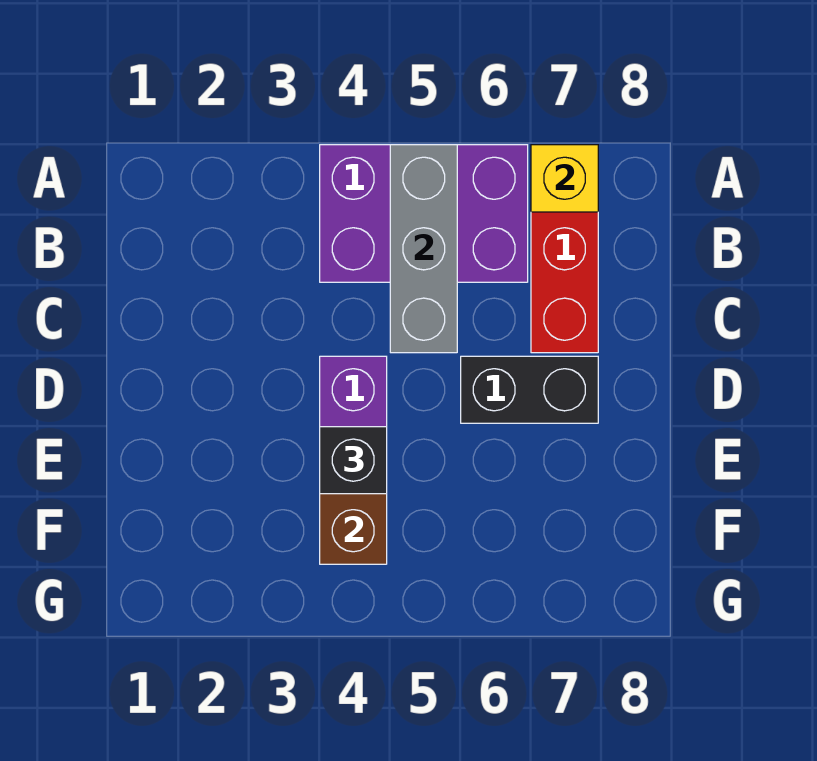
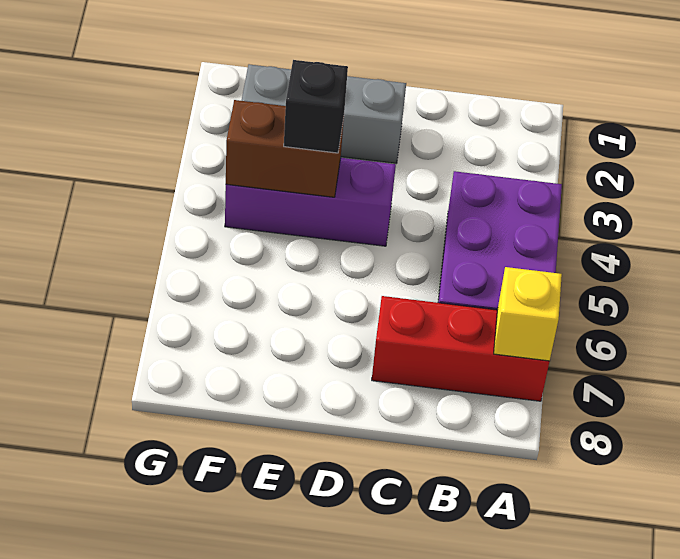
grey 1x3 brick [390,145,457,353] -> grey 1x3 brick moved to [242,64,406,163]
black 1x2 brick [461,356,598,423] -> none

